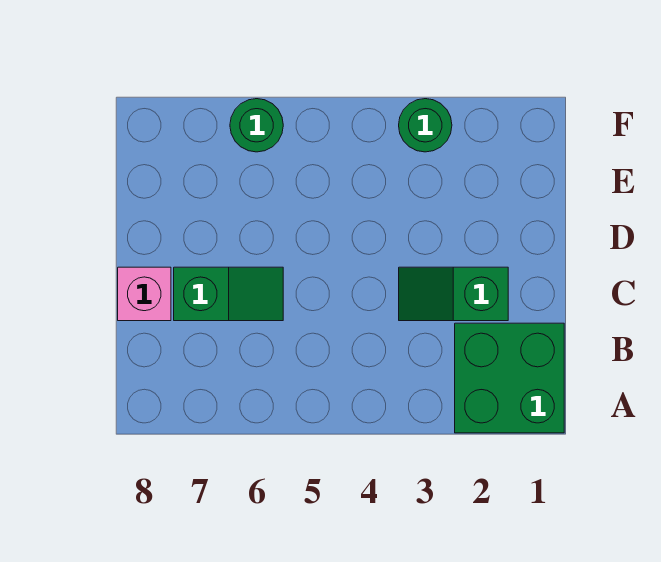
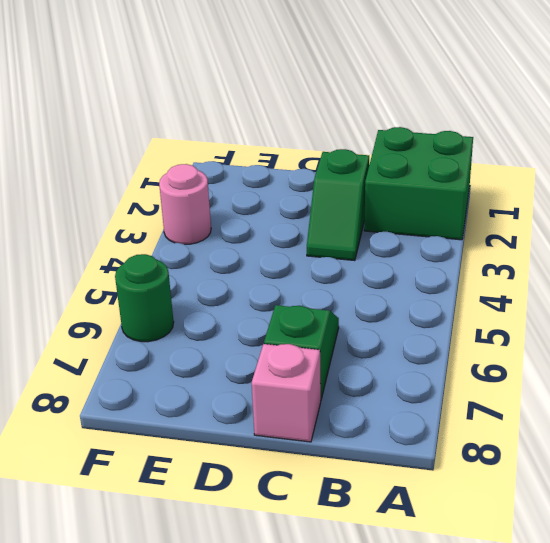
green 1x1 round brick [399,99,452,152] -> pink 1x1 round brick [159,164,211,244]

